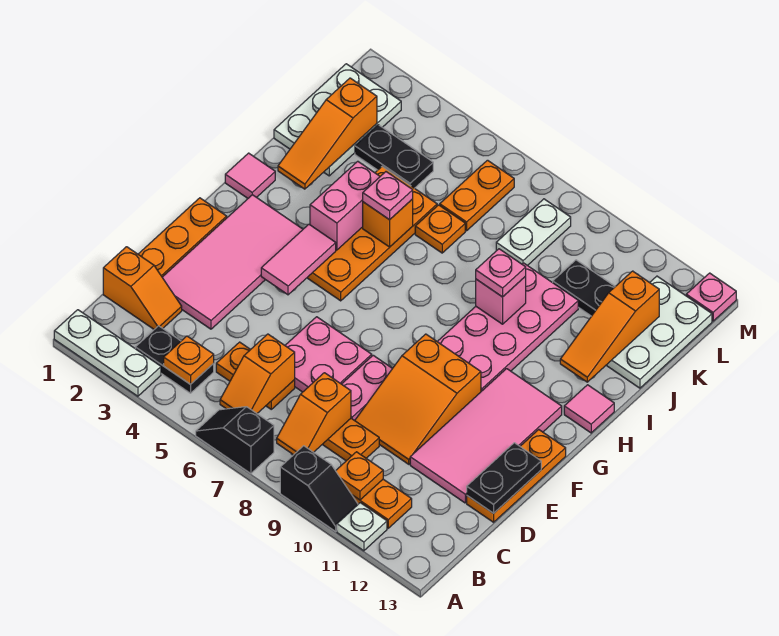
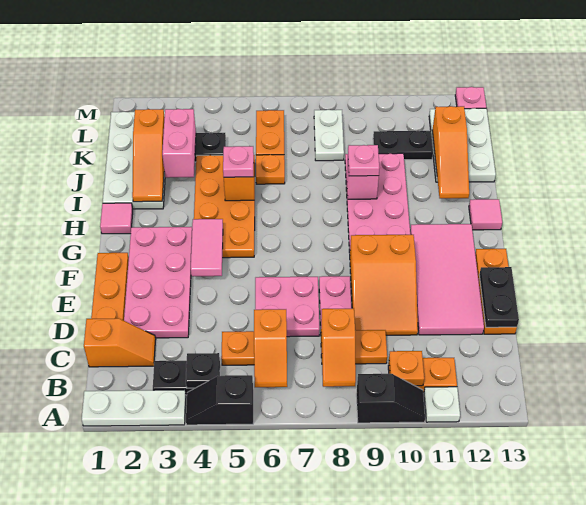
black 1x2 slope [196,407,274,474] -> black 1x2 slope moved to [186,375,253,425]
orange 1x1 plate [164,336,214,384] -> black 1x1 plate [186,353,220,388]
pink 2x4 tile [162,195,303,329] -> pink 2x4 plate [124,227,192,338]
pink 1x2 brick [310,161,380,250] -> pink 1x2 brick moved to [162,109,196,178]
white 2x3 plate [274,64,401,176] -> white 2x4 plate [103,111,165,209]

